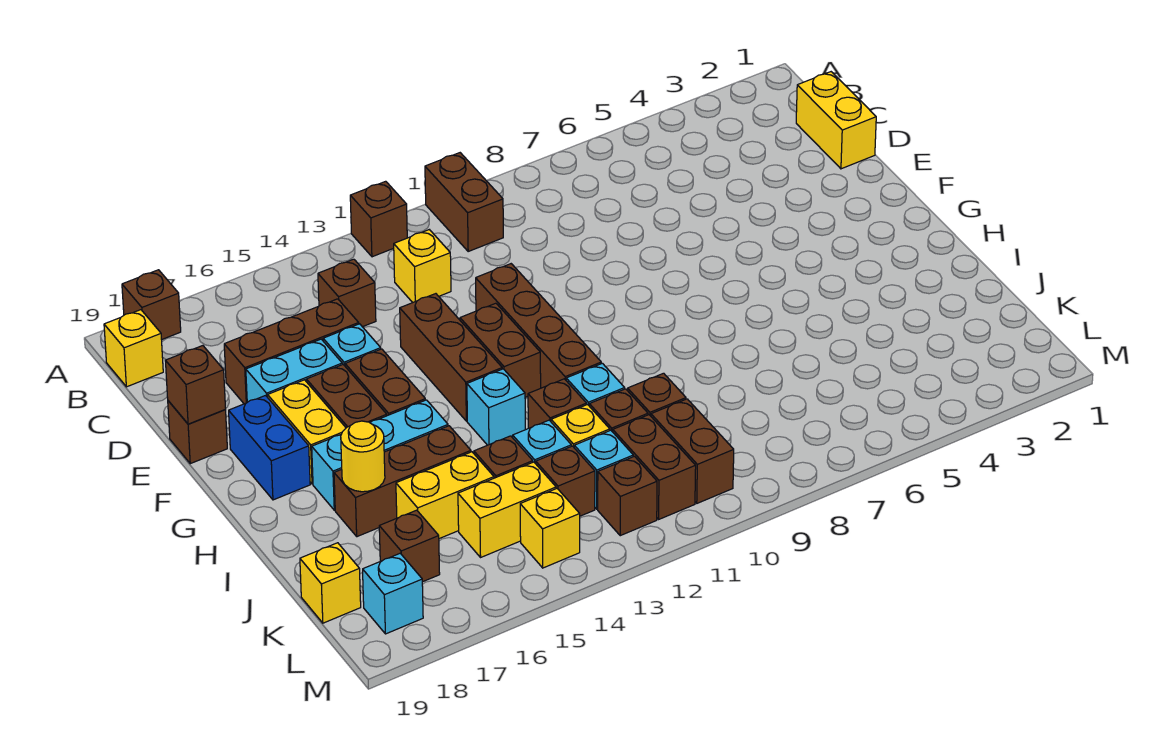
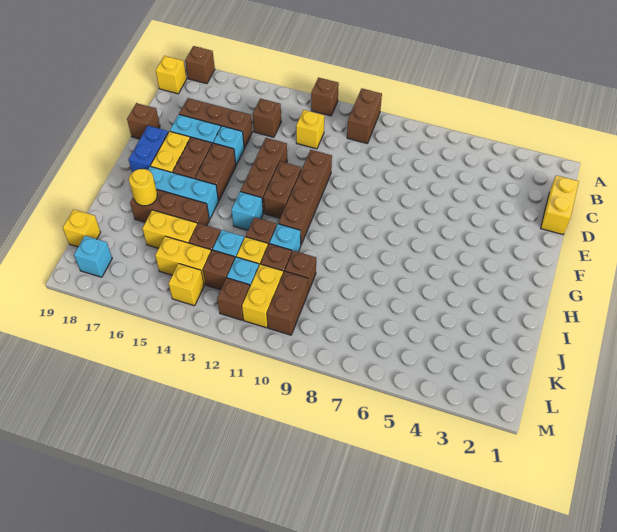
brown 1x1 brick [165,346,226,424] -> none
brown 1x2 brick [613,415,696,519] -> yellow 1x2 brick [242,264,283,328]
brown 1x1 brick [379,510,440,582] -> none

